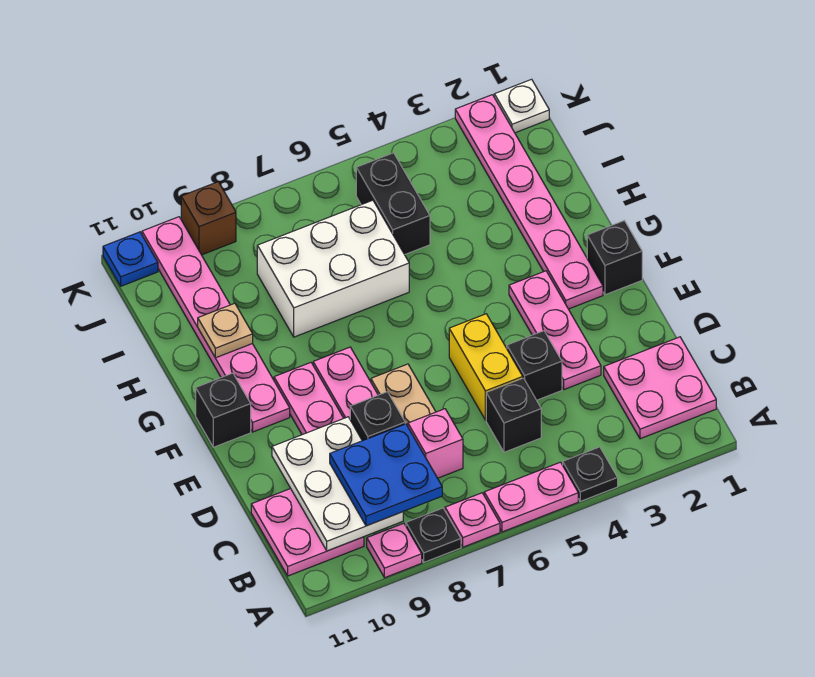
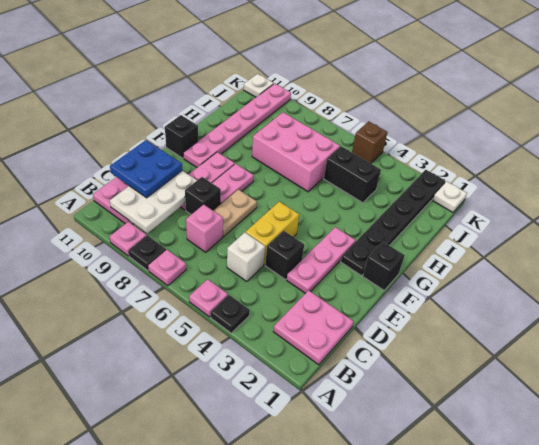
pink 1x2 plate [484,462,578,532] -> pink 1x1 plate [189,279,228,317]
blue 2x2 plate [330,424,442,526] -> blue 2x2 plate moved to [110,140,182,198]
black 1x1 brick [486,378,541,452] -> white 1x1 brick [227,233,265,282]
pink 1x6 plate [455,95,603,309] -> black 1x6 plate [341,170,446,276]
white 2x3 brick [257,200,409,337] -> pink 2x3 brick [252,112,340,192]
tan 1x1 plate [198,303,253,358] -> none
black 1x2 brick [356,153,430,255] -> black 1x2 brick turned to [324,146,381,203]
brown 1x1 brick [181,182,236,255] -> brown 1x1 brick moved to [352,121,388,163]
blue 1x1 plate [103,232,158,286] -> white 1x1 plate [244,74,274,97]

